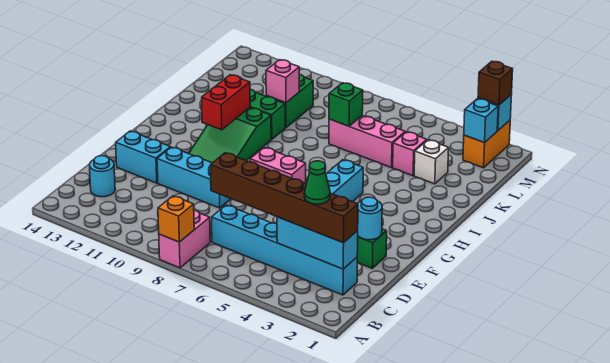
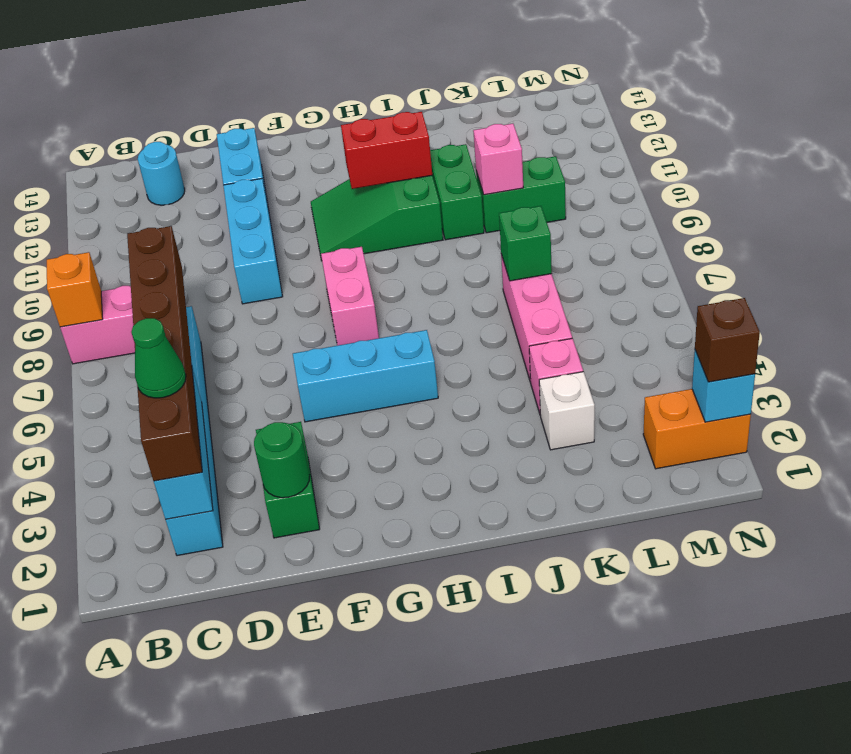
cyan 1x1 round brick [357,197,382,240] -> green 1x1 round brick [254,422,310,498]
cyan 1x1 brick [464,99,498,143] -> none

